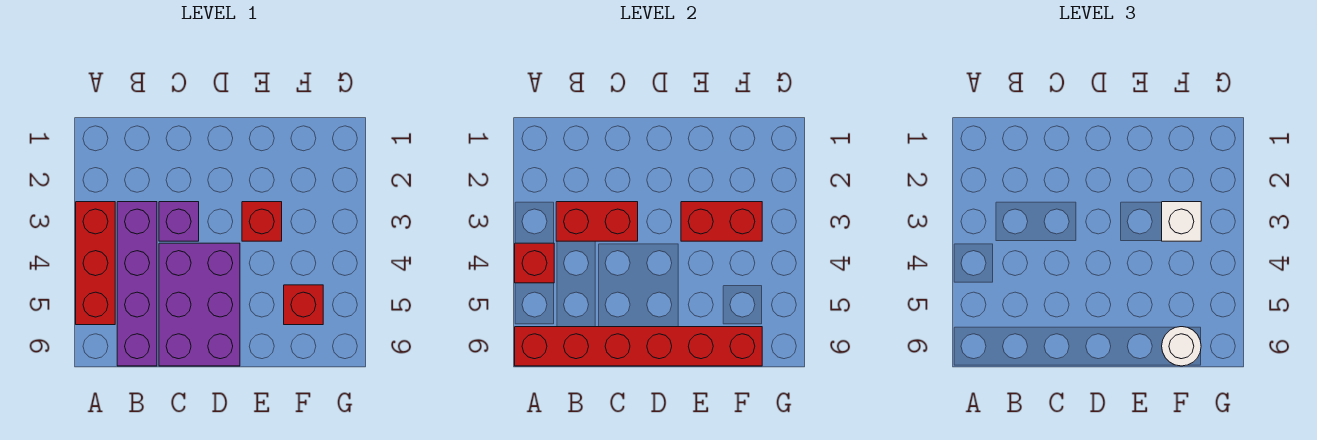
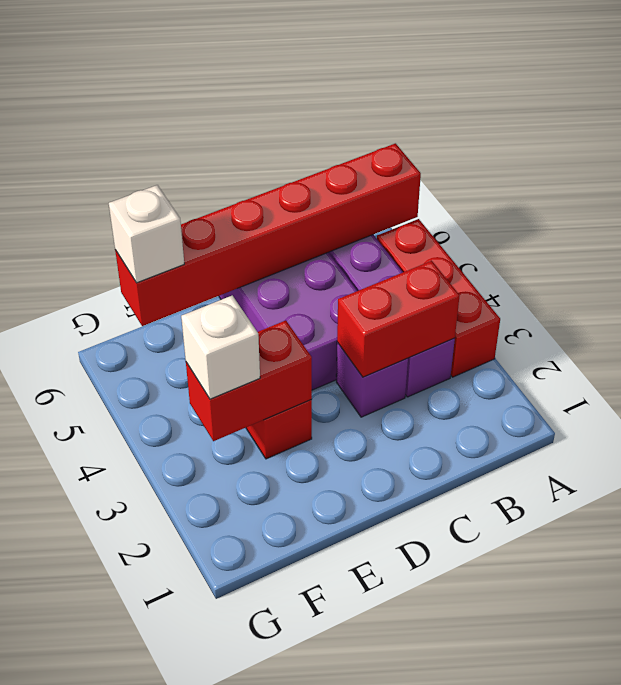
red 1x1 brick [515,243,554,283] -> none
red 1x1 brick [284,285,323,325] -> none
white 1x1 round brick [1162,327,1201,366] -> white 1x1 brick [109,185,184,283]

